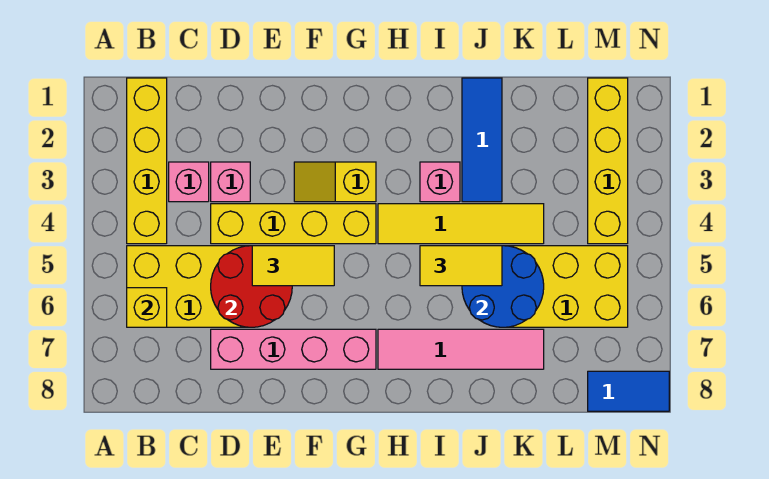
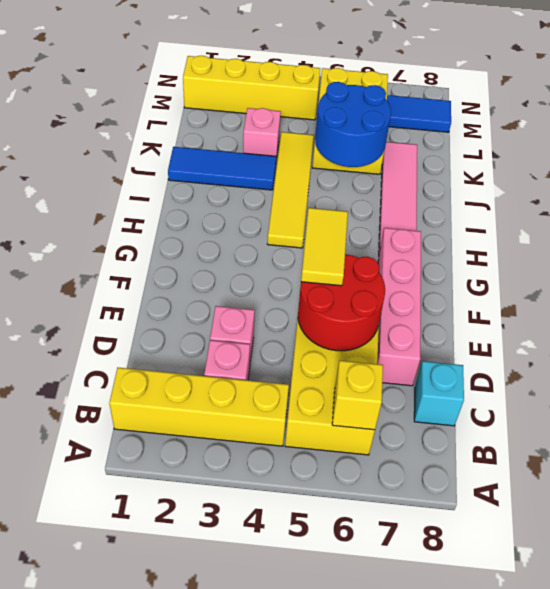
none -> cyan 1x1 brick [414,361,464,426]
yellow 1x4 brick [211,204,376,244] -> none
yellow 1x2 slope [294,162,376,202] -> none
pink 1x1 brick [420,162,460,202] -> pink 1x1 brick moved to [243,108,281,160]
yellow 1x2 tile [420,246,502,286] -> none
blue 1x2 tile [588,371,669,411] -> blue 1x2 tile turned to [387,95,451,132]

